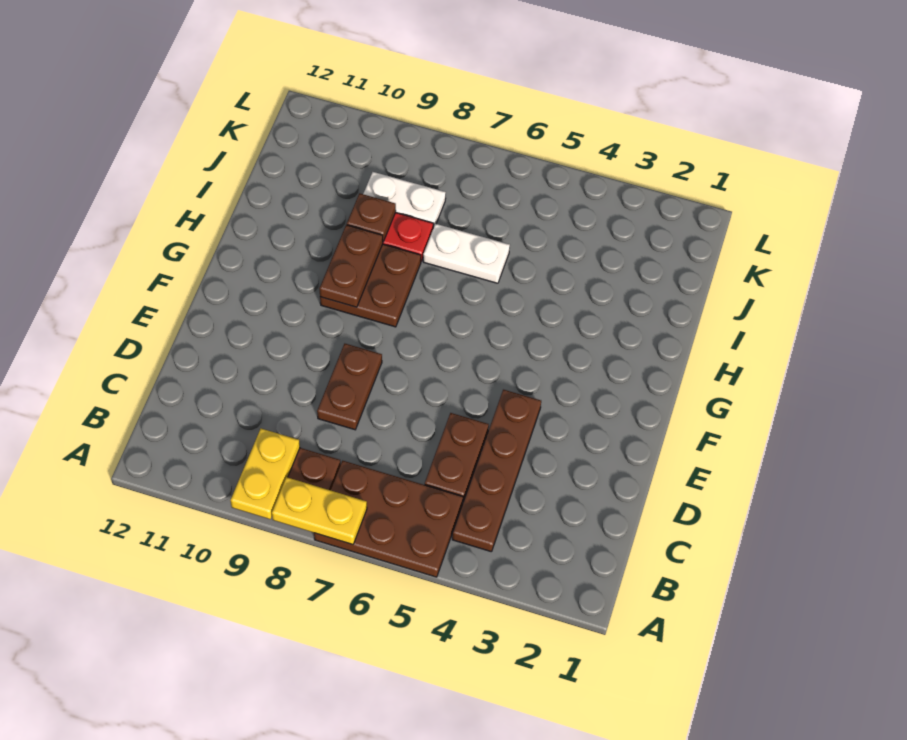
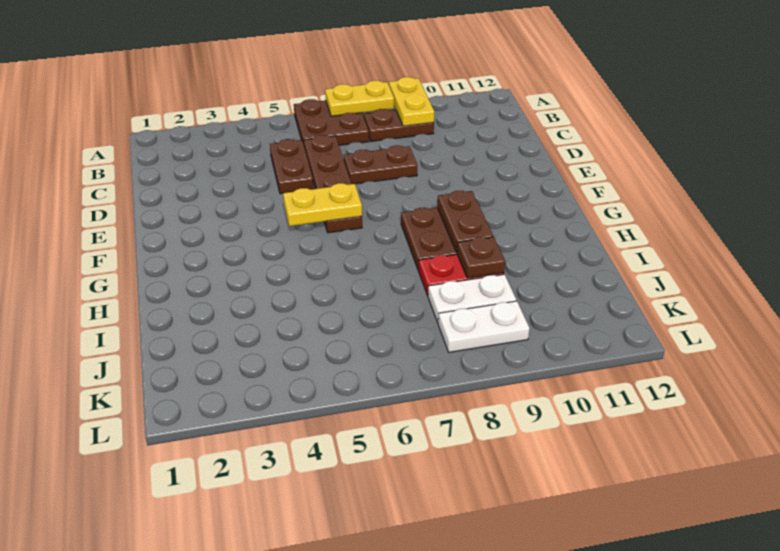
brown 2x3 plate [314,461,463,577] -> brown 2x2 plate [294,99,369,145]
brown 1x4 plate [452,390,541,552] -> brown 1x4 plate moved to [304,135,362,233]
brown 1x2 plate [317,344,382,430] -> brown 1x2 plate turned to [344,145,417,184]
none -> yellow 1x2 plate [283,183,362,226]
white 1x2 plate [423,224,510,283] -> white 1x2 plate moved to [438,301,530,352]

